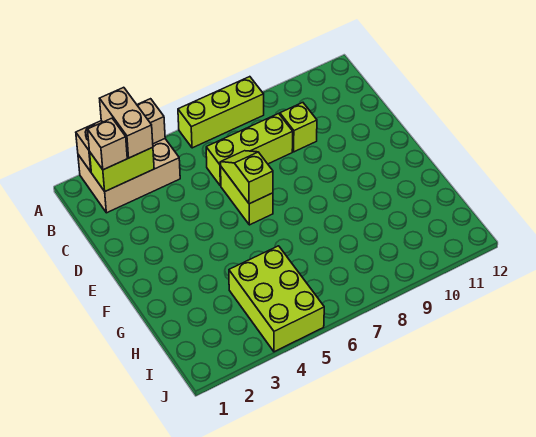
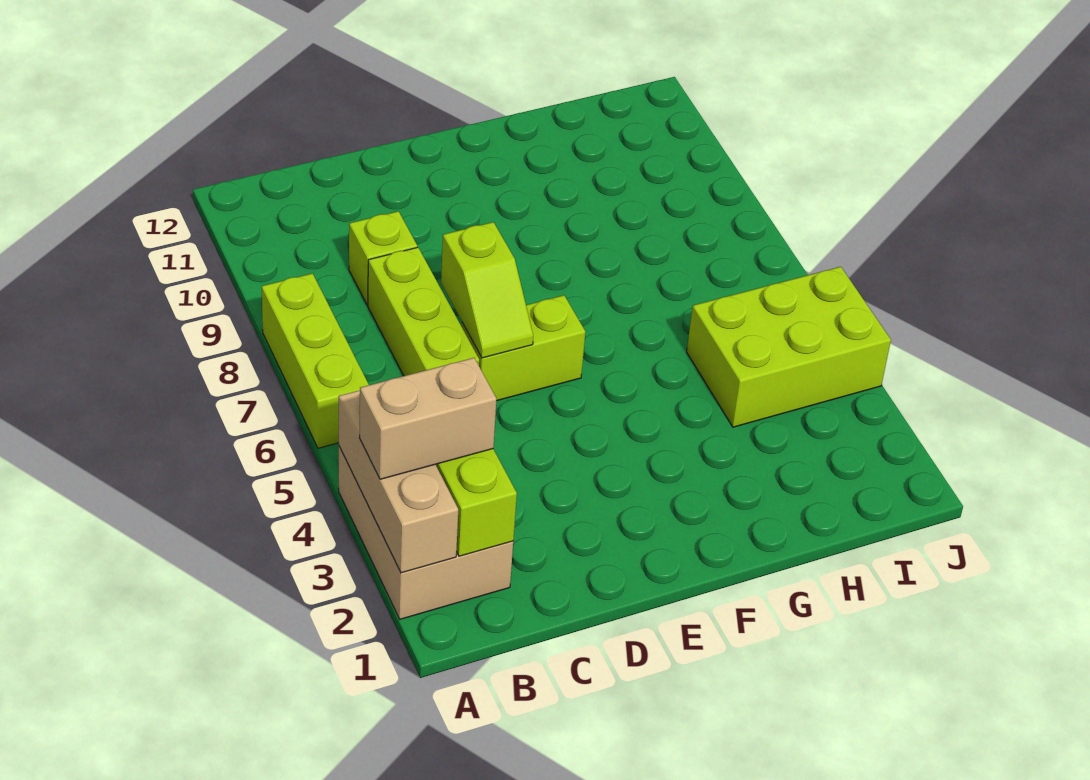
tan 1x1 brick [88,118,127,170] -> none
lime 1x2 slope [220,151,273,204] -> lime 1x2 slope turned to [441,222,533,358]

